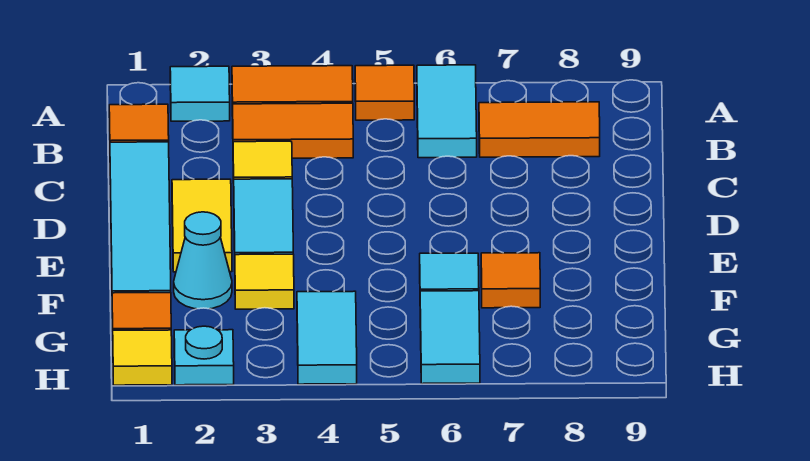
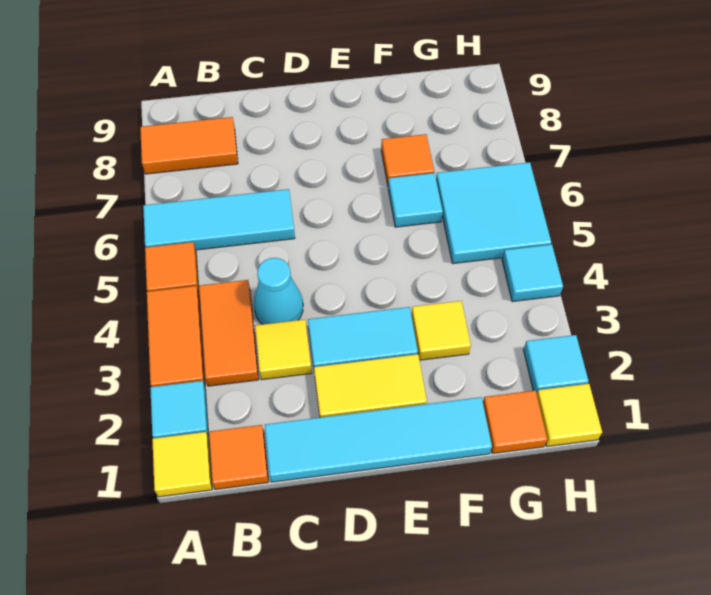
none -> yellow 1x1 tile [152,432,212,497]
cyan 1x2 tile [417,65,477,158] -> cyan 1x3 tile [143,189,295,250]
orange 1x2 tile [479,102,600,157] -> orange 1x2 tile turned to [140,117,238,174]
cyan 1x1 cone [174,212,232,309] -> cyan 1x1 cone moved to [254,258,303,324]
cyan 1x2 tile [297,291,357,384] -> cyan 1x1 tile [502,244,563,302]
cyan 1x2 tile [420,291,480,384] -> cyan 2x2 tile [436,162,551,264]
cyan 1x1 plate [174,326,234,385] -> cyan 1x1 tile [524,335,589,393]

